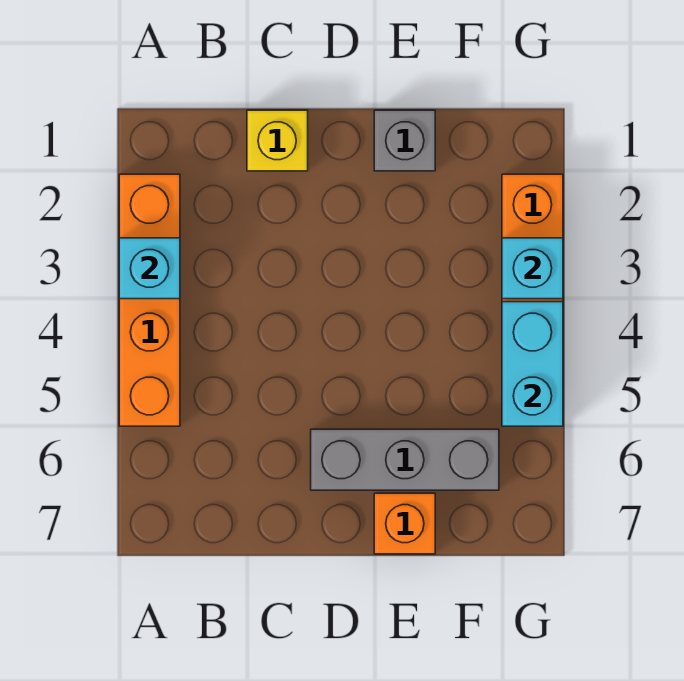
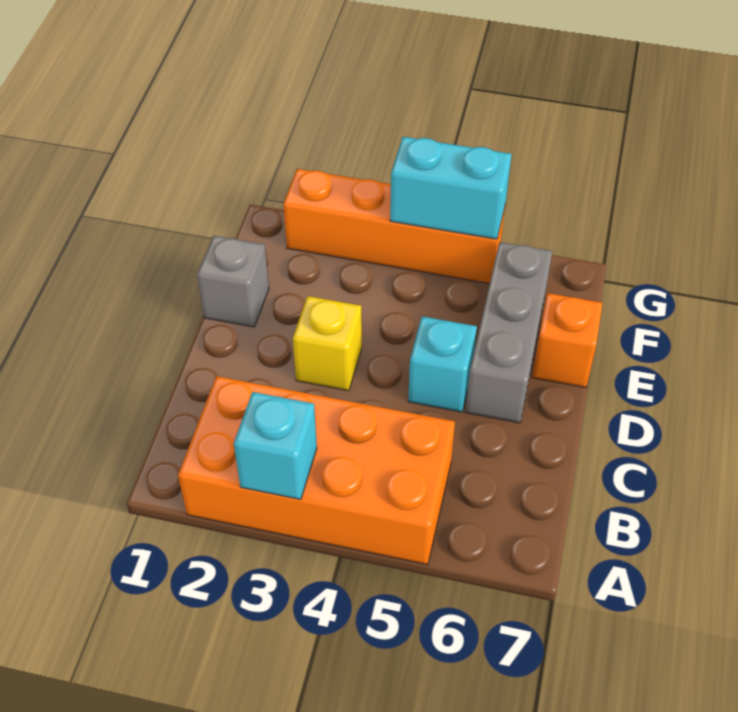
orange 1x4 brick [119,174,180,426] -> orange 2x4 brick [178,376,455,565]
yellow 1x1 brick [247,110,308,171] -> yellow 1x1 brick moved to [293,296,362,391]
cyan 1x1 brick [502,238,563,299] -> cyan 1x1 brick moved to [408,316,477,412]

